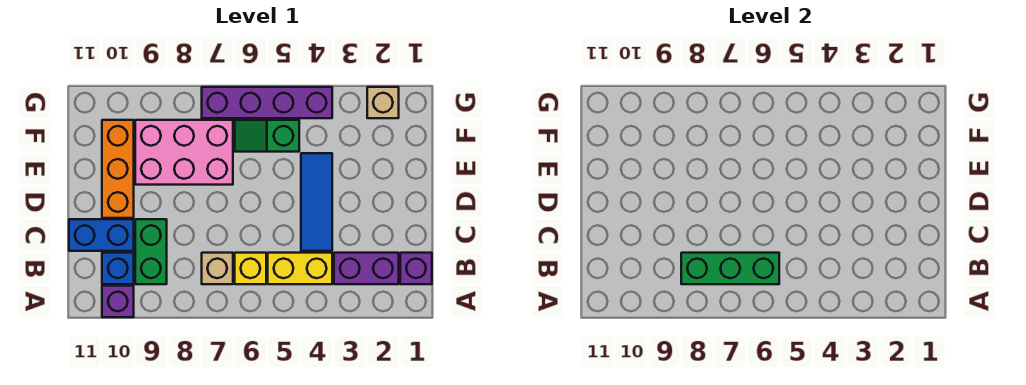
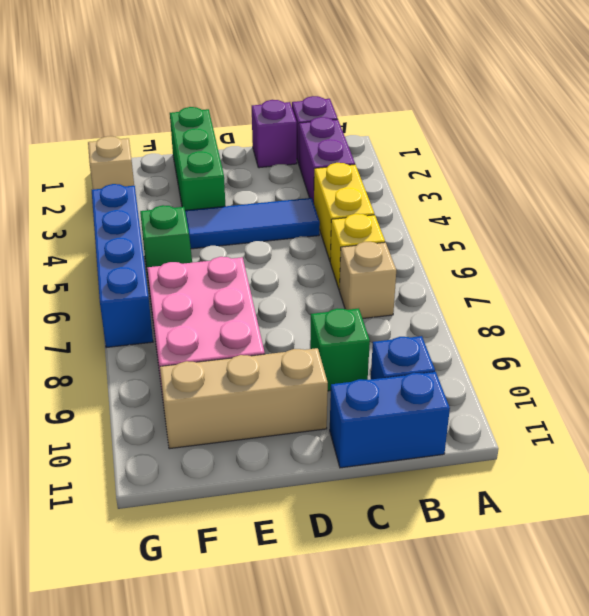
purple 1x1 brick [102,286,134,317] -> purple 1x1 brick moved to [252,100,297,168]
green 1x3 brick [681,253,779,284] -> green 1x3 brick moved to [170,107,225,210]
green 1x2 brick [135,219,167,284] -> green 1x1 brick [310,308,370,391]
blue 1x2 brick [69,219,134,251] -> blue 1x2 brick turned to [330,372,450,468]
orange 1x3 brick [102,120,134,218] -> tan 1x3 brick [160,348,328,449]
purple 1x4 brick [202,87,332,118] -> blue 1x4 brick [92,184,153,348]

